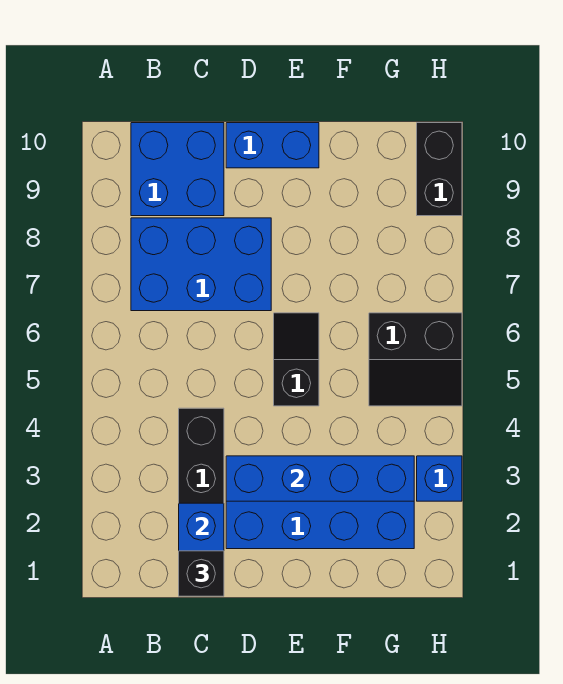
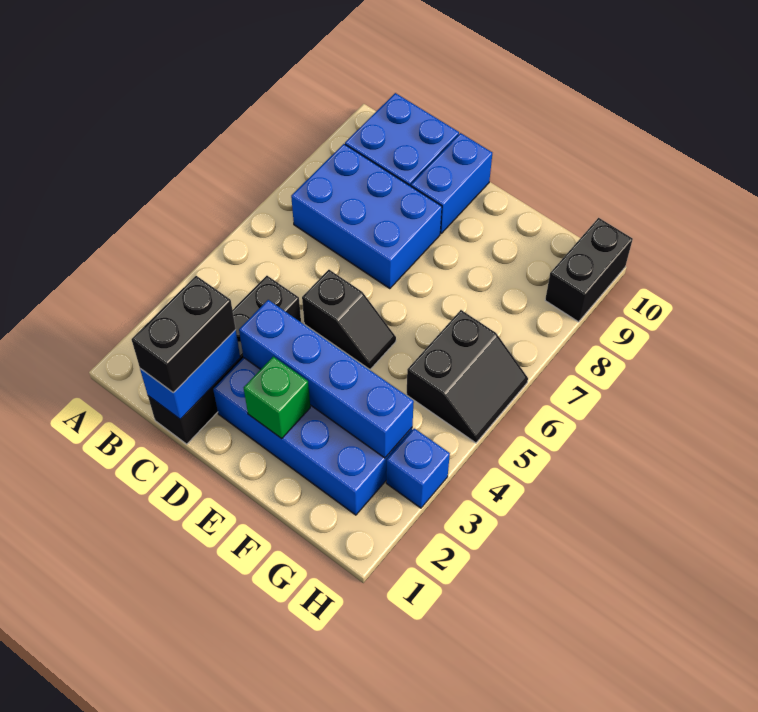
black 1x1 brick [179,551,224,596] -> black 1x2 brick [132,276,236,393]
blue 1x2 brick [226,123,319,168] -> blue 1x2 brick turned to [411,133,492,233]
none -> green 1x1 brick [244,356,310,438]
black 1x2 slope [274,313,319,406] -> black 1x2 slope turned to [302,270,396,370]
black 2x2 slope [369,313,462,406] -> black 2x2 slope turned to [406,310,528,443]

